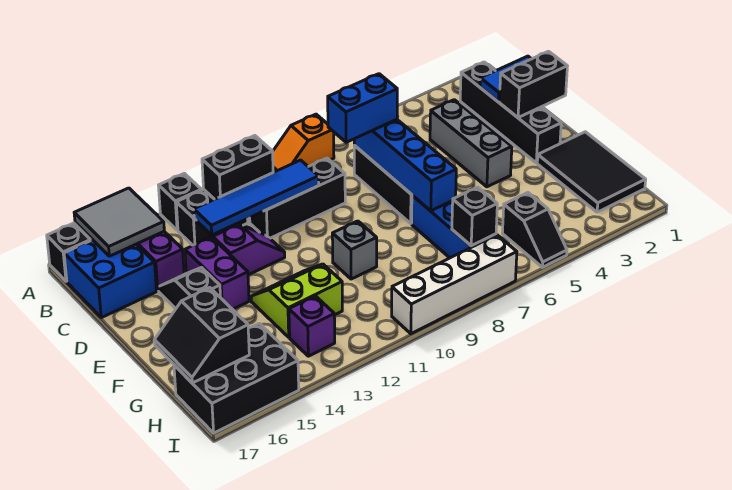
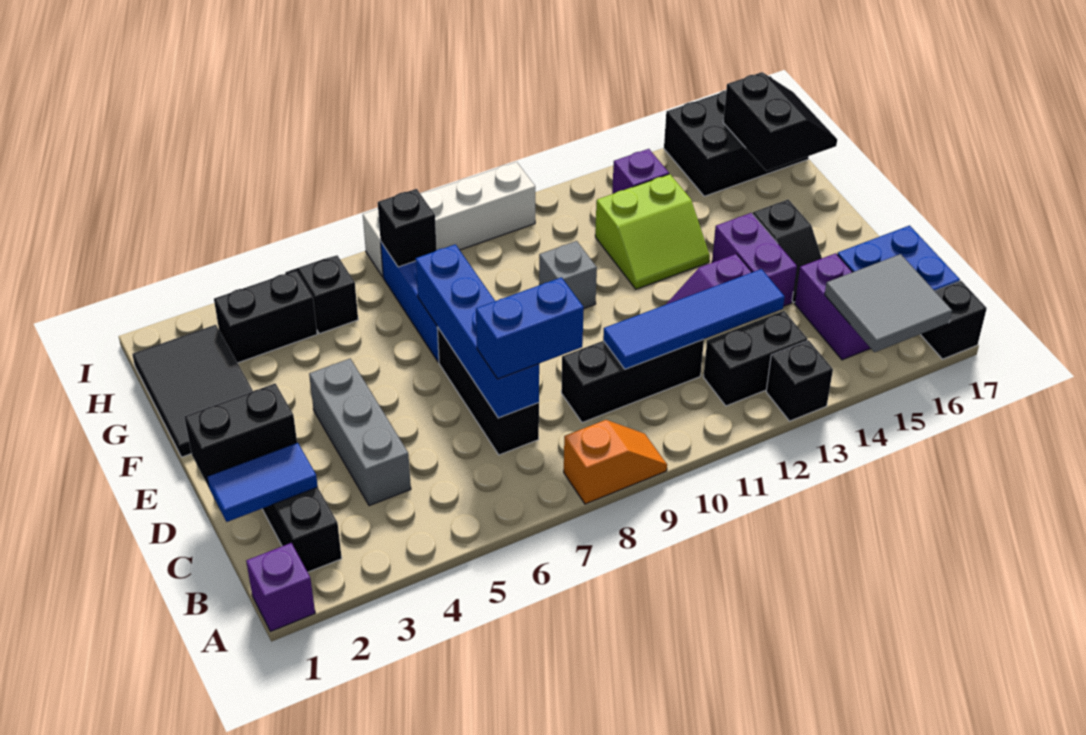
none -> purple 1x1 brick [246,543,315,632]
black 1x2 brick [202,136,273,199] -> black 1x2 brick moved to [214,270,317,363]

